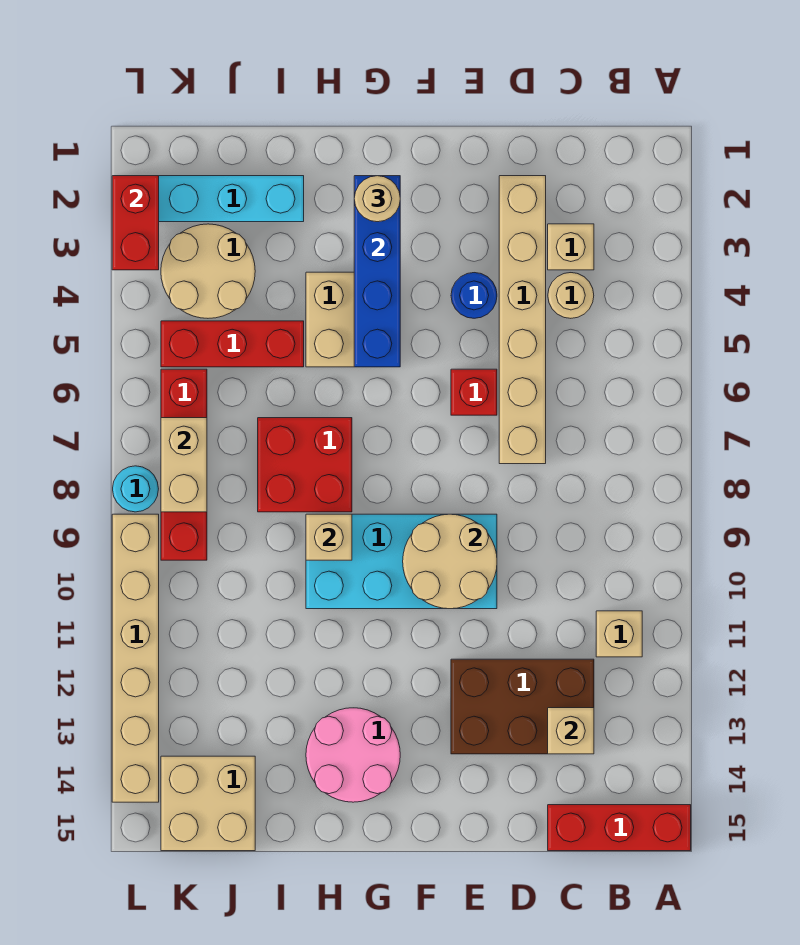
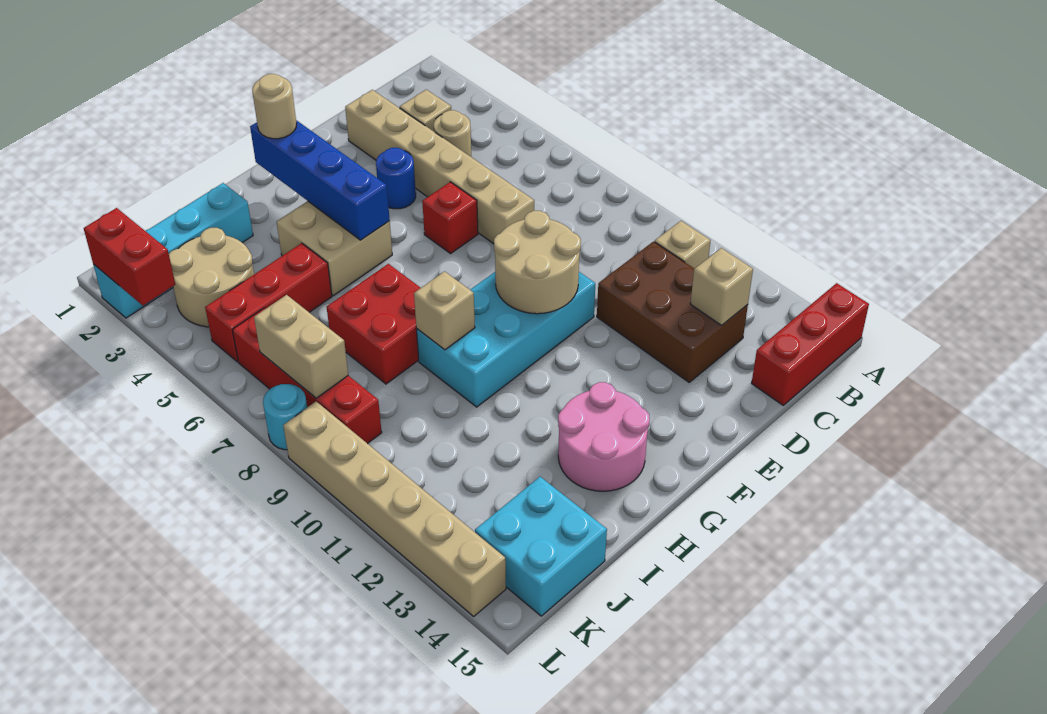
brown 2x3 brick [451,659,594,754] -> brown 2x3 brick turned to [597,242,748,382]
tan 2x2 brick [161,756,255,851] -> cyan 2x2 brick [475,477,607,616]

